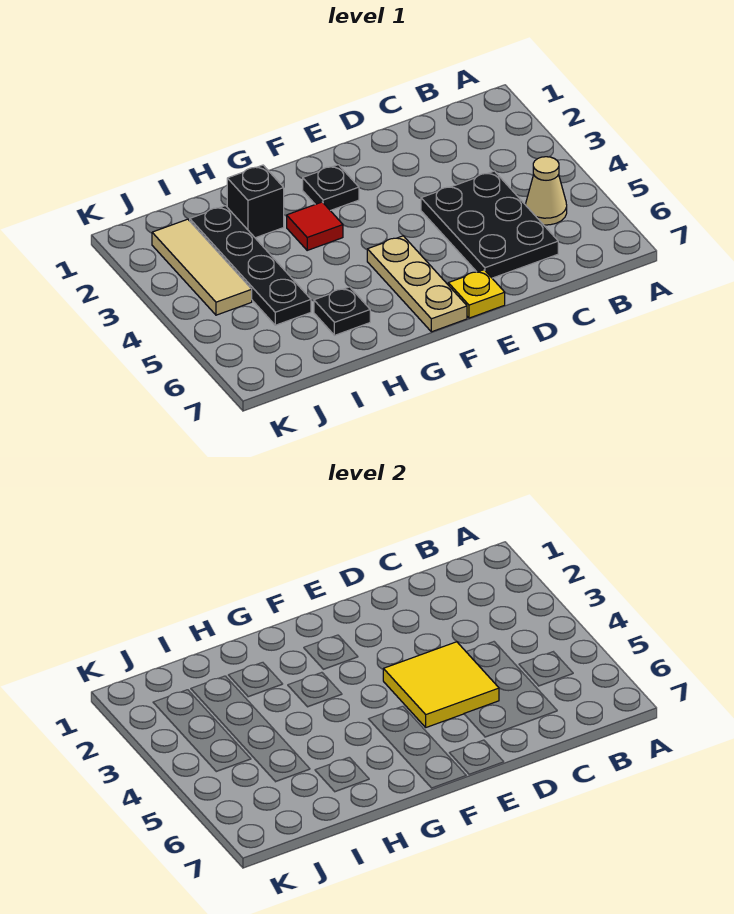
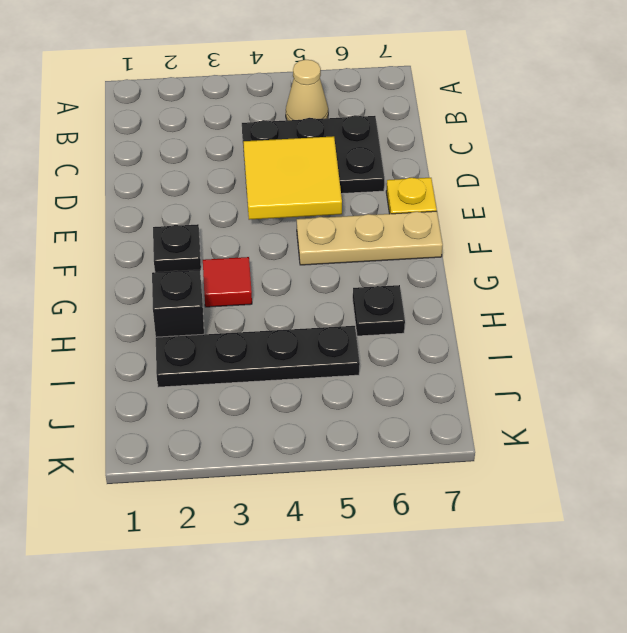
tan 1x3 tile [152,219,252,315] -> none

